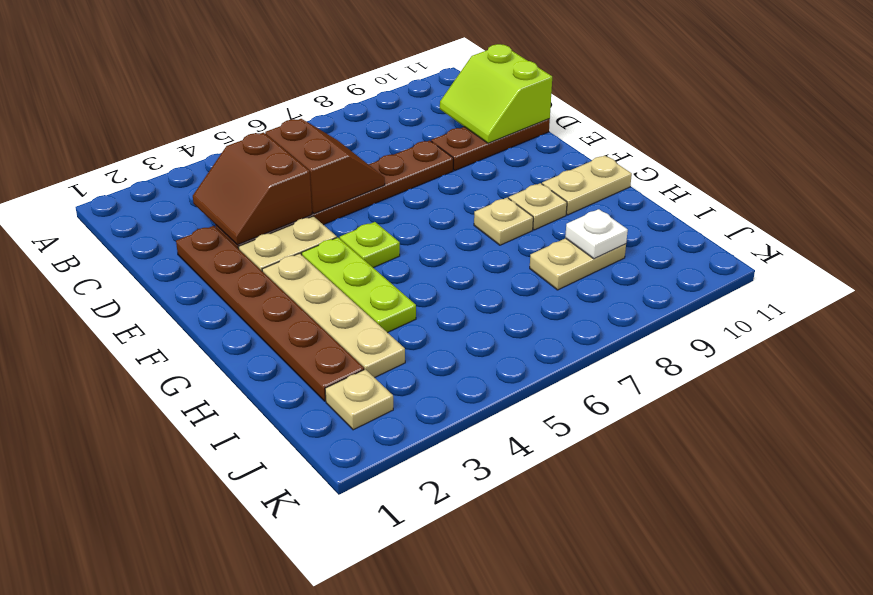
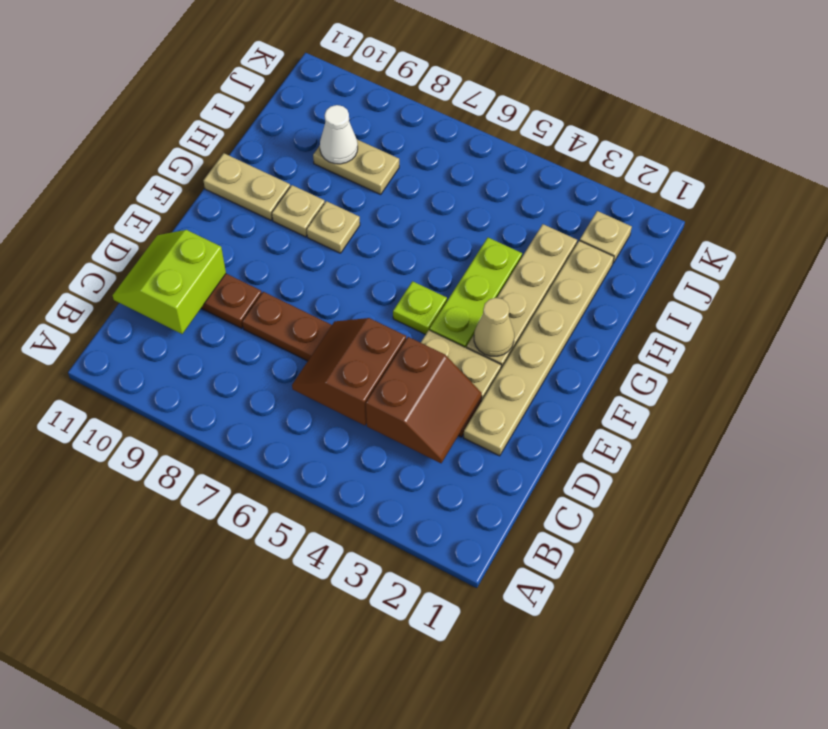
lime 2x2 slope [440,44,552,143] -> lime 2x2 slope turned to [113,230,226,334]
brown 1x6 plate [176,226,364,401] -> tan 1x6 plate [464,241,614,456]
none -> tan 1x1 cone [474,298,514,356]
white 1x1 plate [565,209,628,259] -> white 1x1 cone [320,105,358,164]

